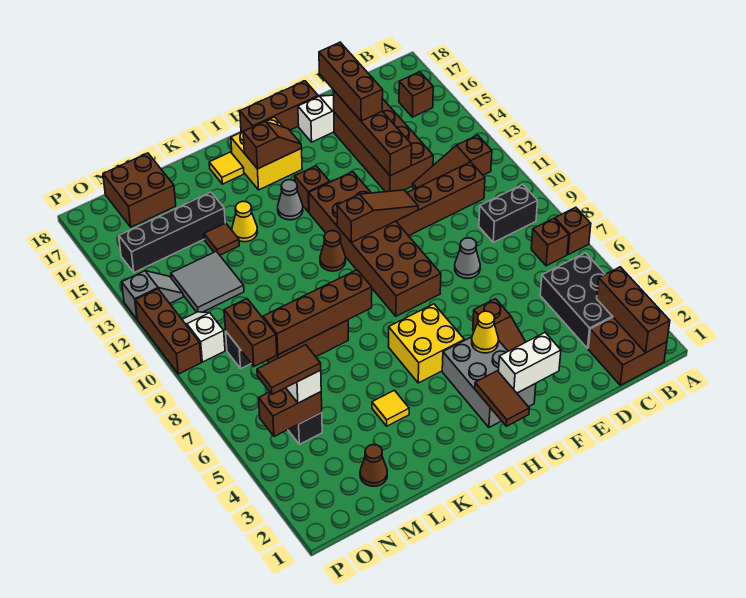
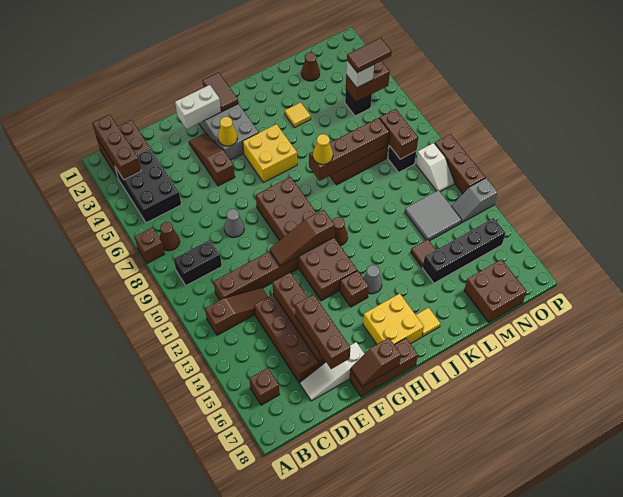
brown 1x1 brick [531,218,569,266] -> brown 1x1 cone [160,222,180,251]
brown 1x2 slope [243,121,302,169] -> brown 1x2 slope moved to [350,338,401,387]
yellow 1x1 cone [232,201,257,242] -> yellow 1x1 cone moved to [313,134,333,164]

